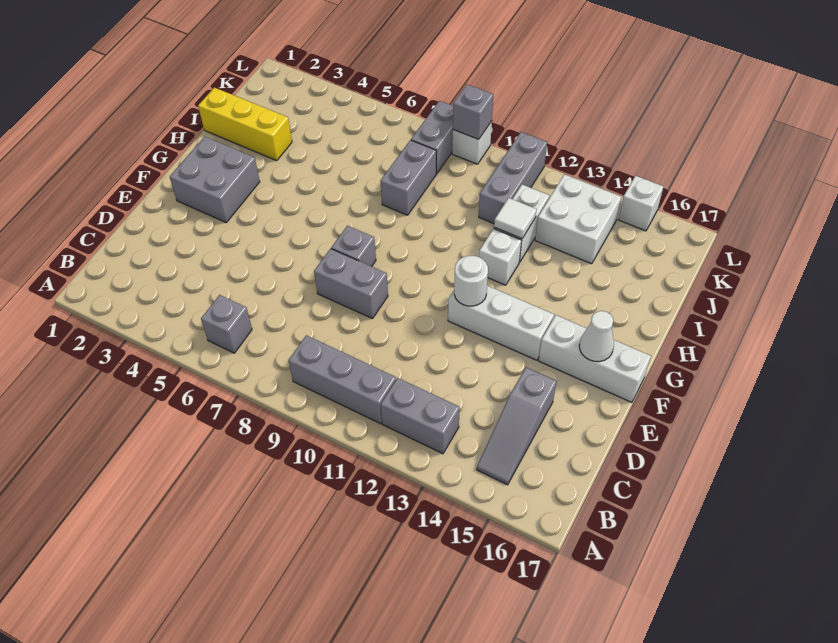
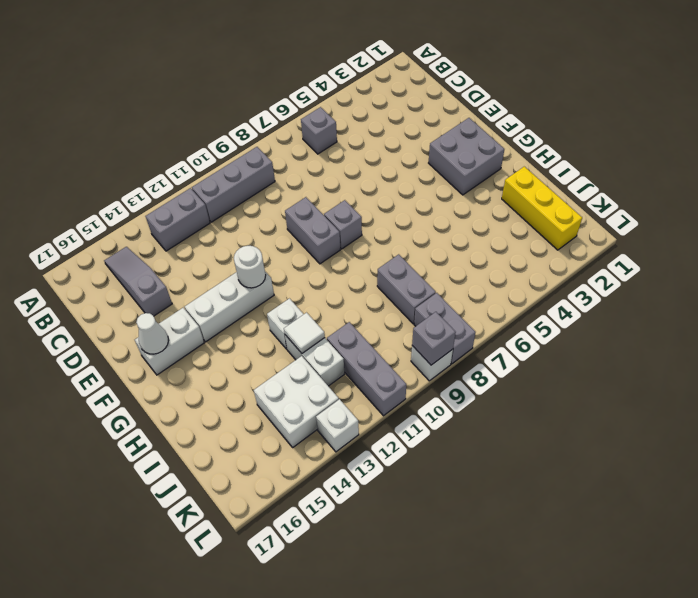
grey 1x2 brick [314,249,388,319] -> grey 1x2 brick turned to [285,197,341,264]
white 1x3 brick [538,315,651,402] -> white 1x2 brick [135,308,204,375]
yellow 1x3 brick [198,87,292,161] -> yellow 1x3 brick turned to [502,167,582,250]
white 1x1 brick [618,176,664,231] -> white 1x1 brick moved to [316,399,359,452]

